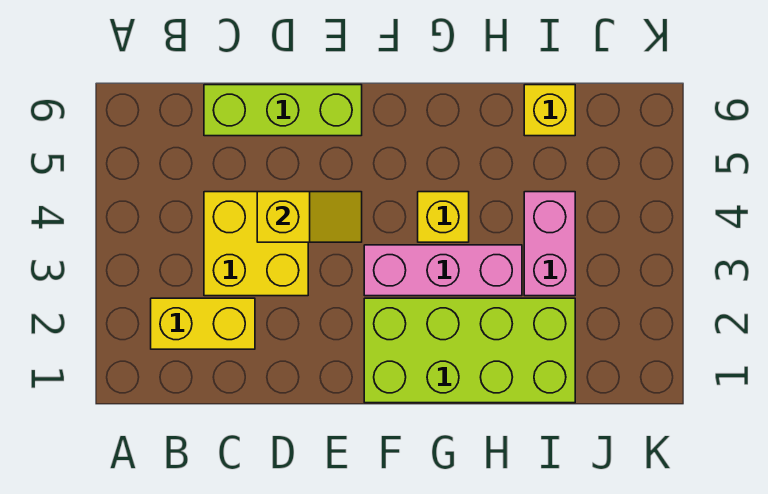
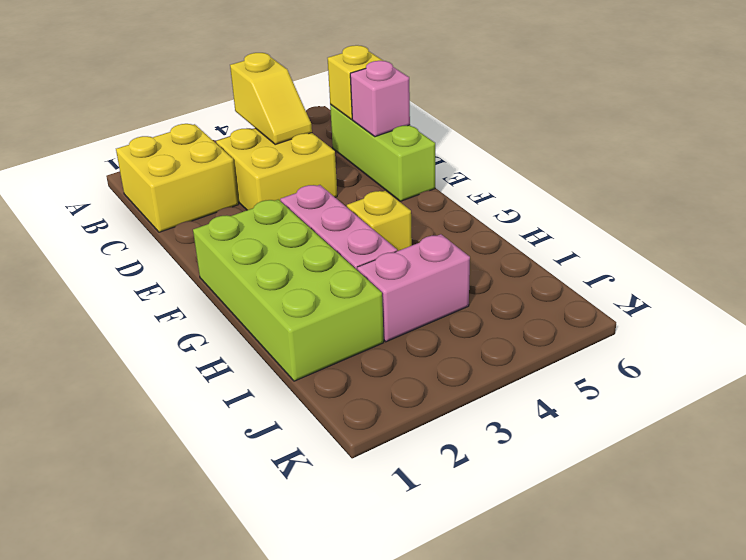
yellow 1x2 brick [151,298,255,349] -> yellow 2x2 brick [116,124,239,232]
yellow 1x2 slope [257,192,362,242] -> yellow 1x2 slope moved to [230,53,312,145]
none -> pink 1x1 brick [350,61,410,137]
yellow 1x1 brick [524,85,575,136] -> yellow 1x1 brick moved to [328,45,383,119]

